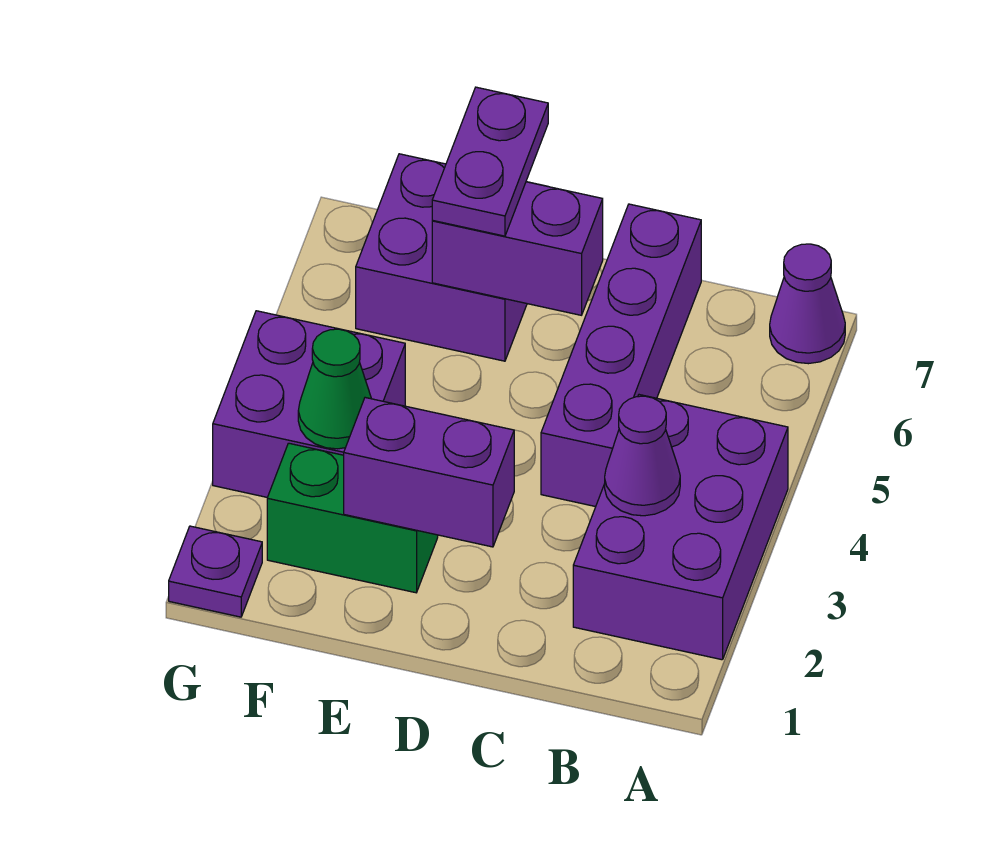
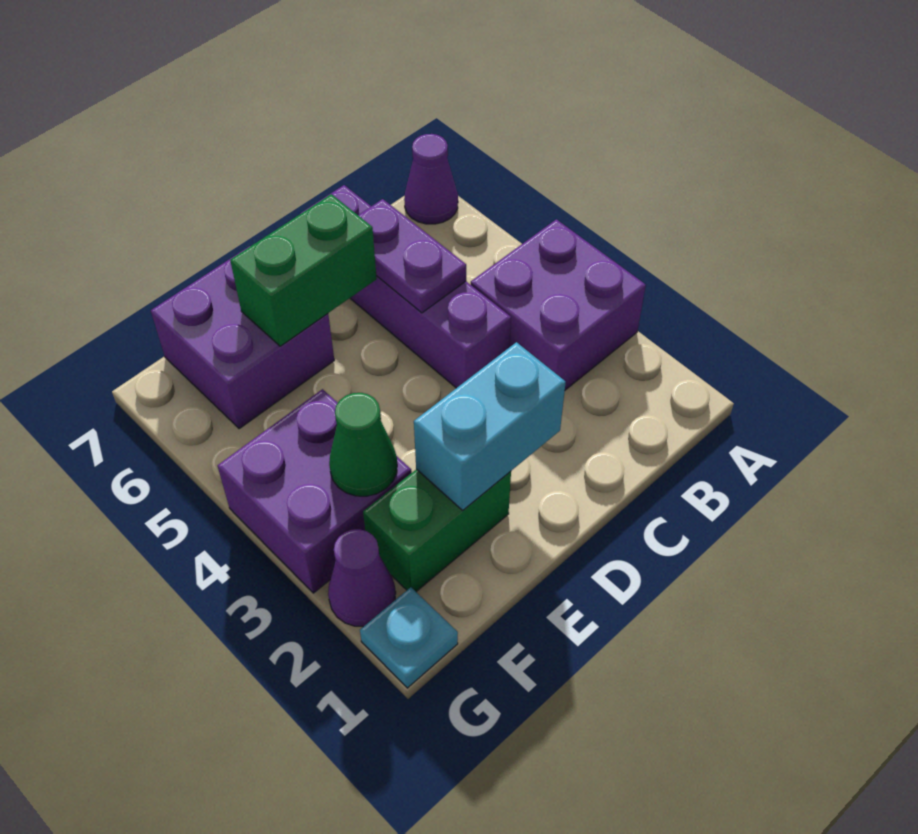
purple 2x3 brick [573,395,788,660] -> purple 2x2 brick [471,219,646,390]
purple 1x1 cone [605,396,680,516] -> purple 1x1 cone moved to [328,529,396,627]
purple 1x2 brick [344,398,514,547] -> cyan 1x2 brick [414,342,566,510]
purple 1x2 brick [432,182,603,315] -> green 1x2 brick [230,194,377,346]
purple 1x2 plate [432,87,548,236] -> purple 1x2 plate moved to [358,199,466,313]
purple 1x1 plate [169,526,262,617] -> cyan 1x1 plate [360,587,458,688]

